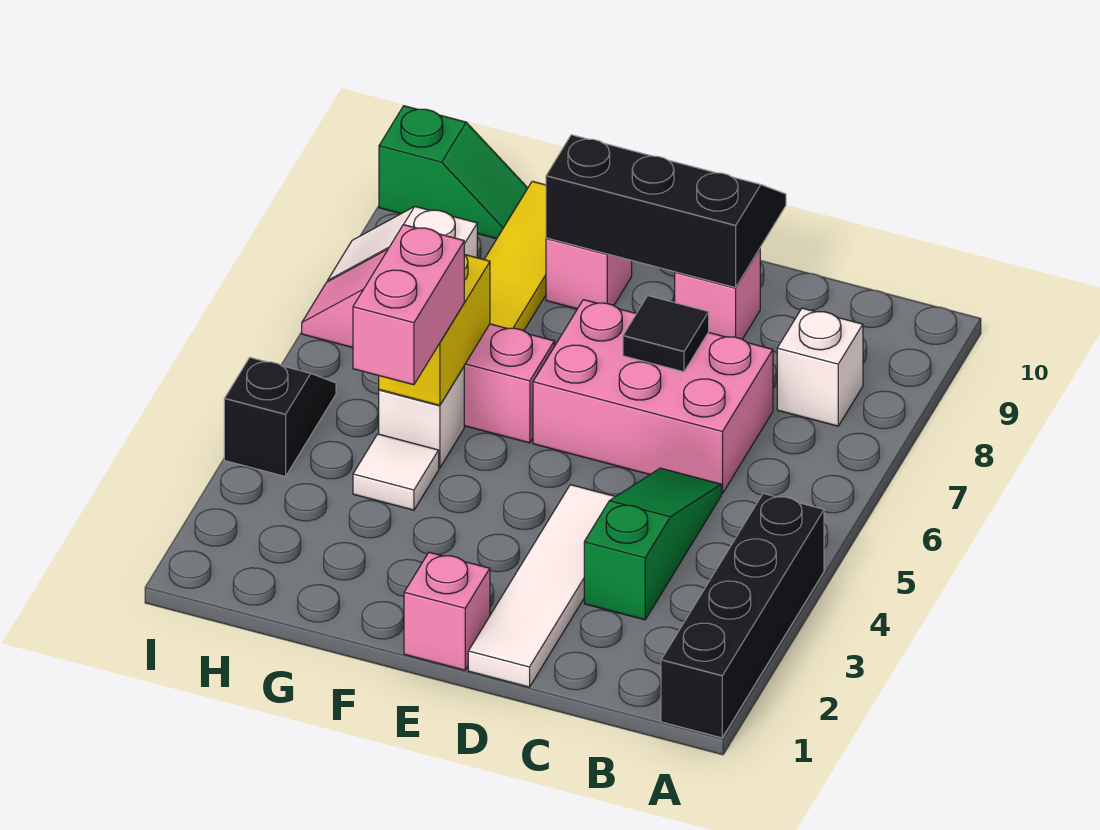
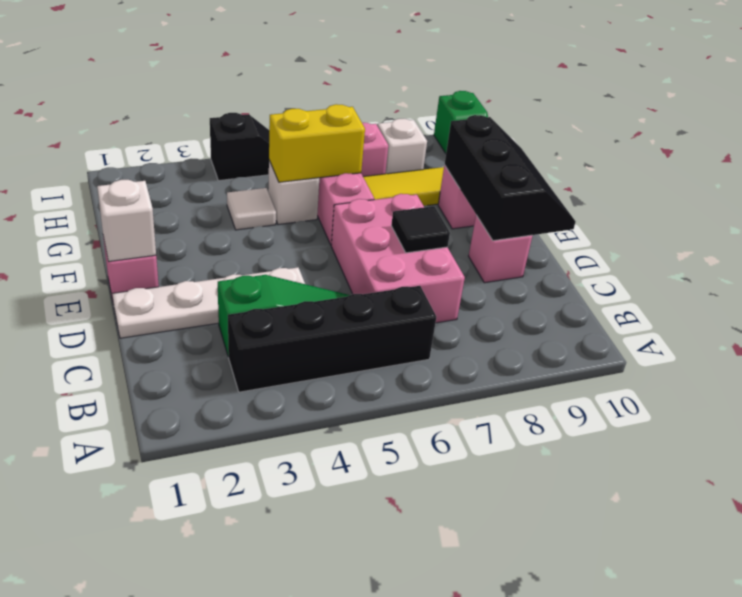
black 1x4 brick [661,494,824,738] -> black 1x4 brick moved to [228,286,436,392]
white 1x1 brick [777,308,863,426] -> white 1x1 brick moved to [97,180,156,262]
white 1x4 tile [468,485,615,687] -> white 1x4 plate [112,267,305,338]
pink 1x2 brick [353,225,464,385] -> none

